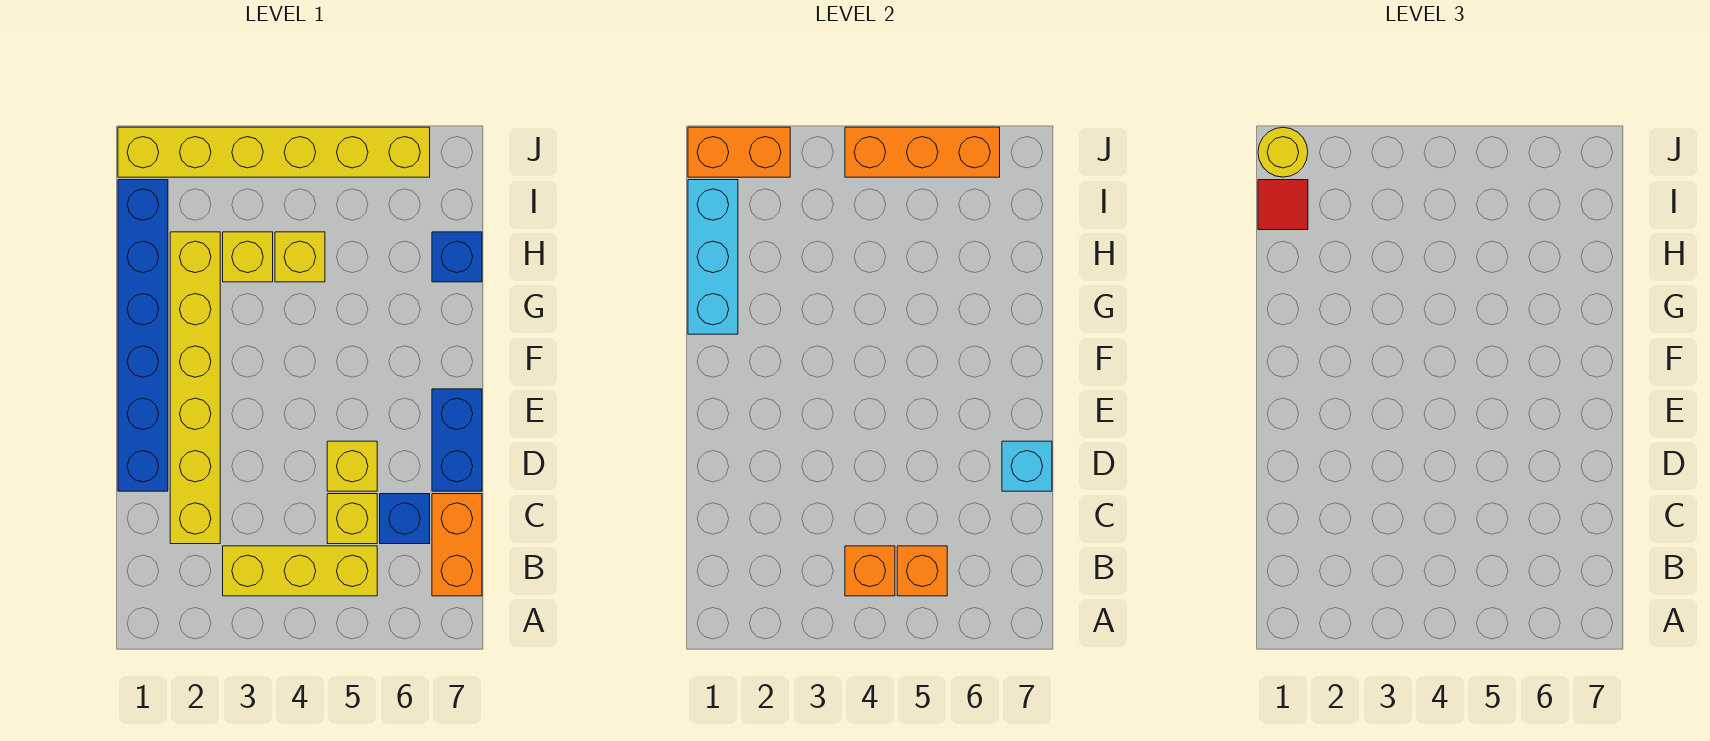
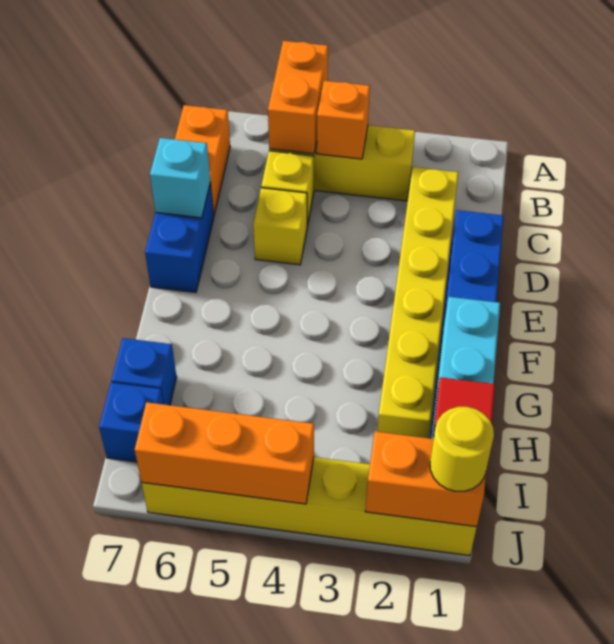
orange 1x1 brick [897,546,947,596] -> orange 1x2 brick [268,41,328,154]
blue 1x1 brick [380,494,430,544] -> blue 1x1 brick moved to [99,383,163,462]
yellow 1x1 brick [223,232,273,282] -> none
yellow 1x1 brick [275,232,325,282] -> none

